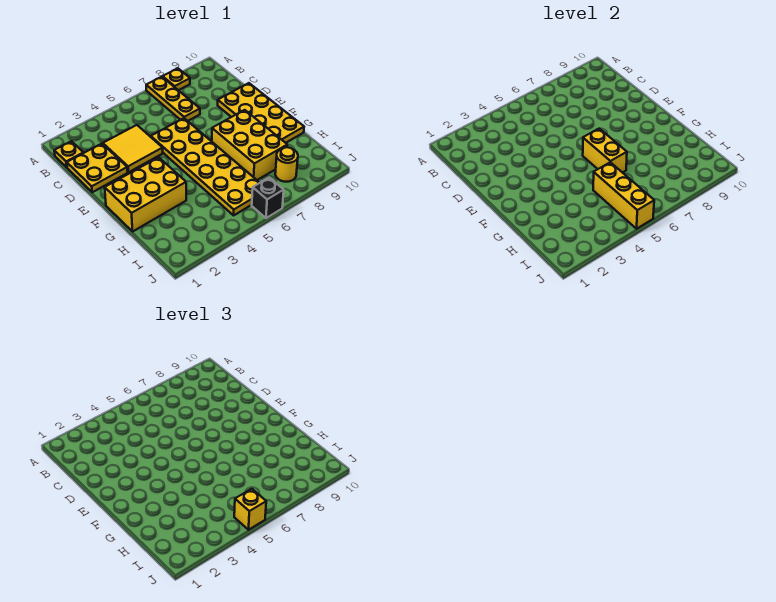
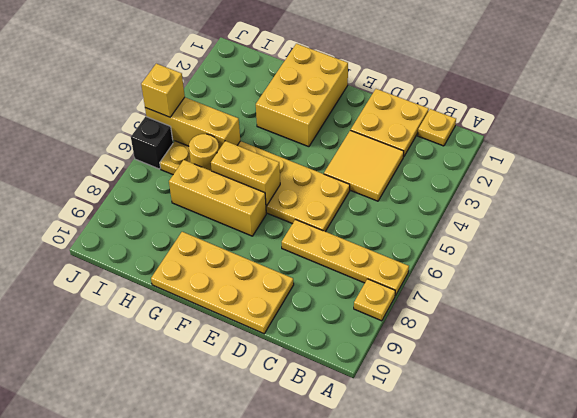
yellow 1x3 plate [146,77,200,121] -> yellow 1x4 plate [282,220,409,296]
yellow 2x3 brick [212,110,287,180] -> yellow 1x3 brick [169,160,266,236]
yellow 1x1 round brick [275,147,298,182] -> yellow 1x1 round brick moved to [189,134,219,171]

